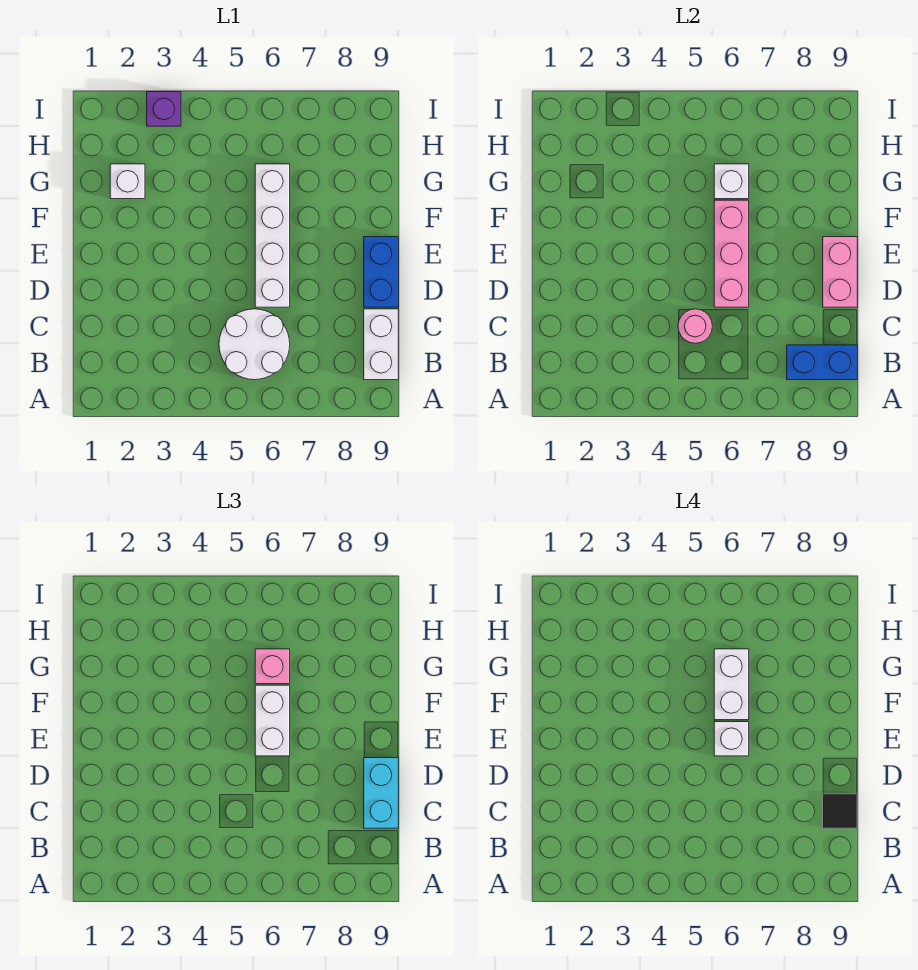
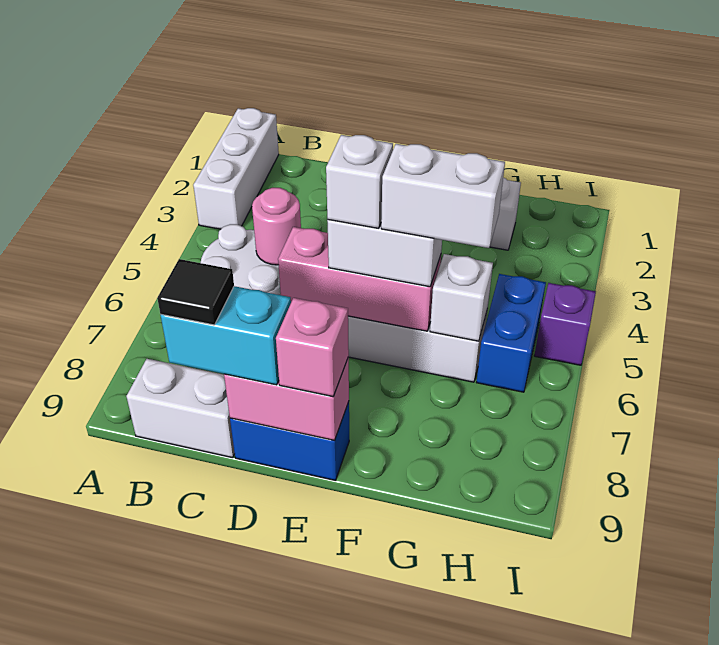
none -> white 1x3 brick [193,108,279,229]
blue 1x2 brick [787,345,857,380] -> blue 1x2 brick moved to [476,274,546,392]
pink 1x1 brick [255,649,290,684] -> pink 1x1 brick moved to [276,298,349,397]
purple 1x1 brick [147,92,181,126] -> purple 1x1 brick moved to [534,283,596,365]

